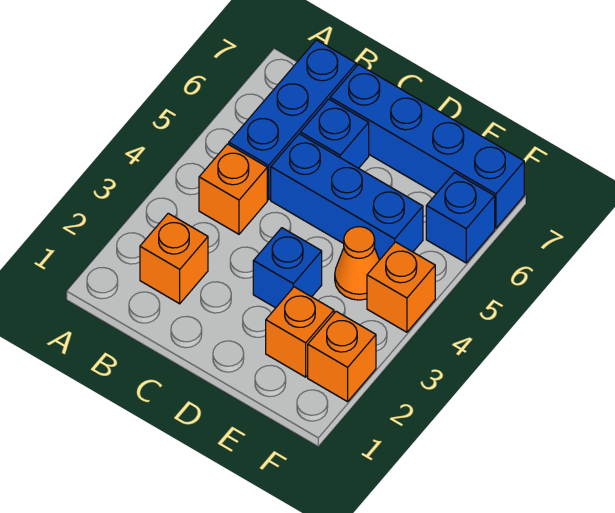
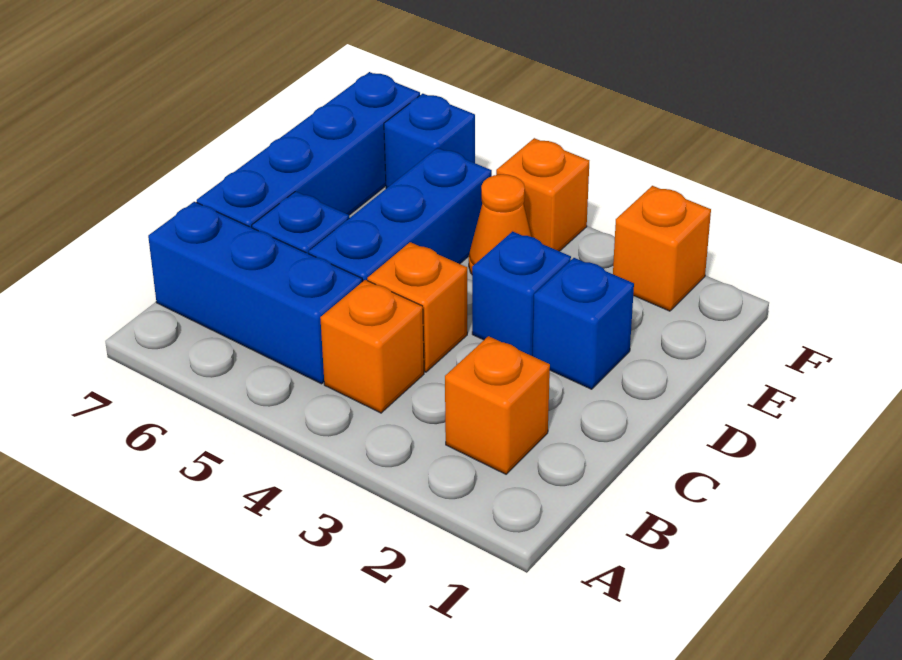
none -> blue 1x1 brick [533,258,634,389]
orange 1x1 brick [266,287,334,377] -> orange 1x1 brick moved to [367,242,467,372]

